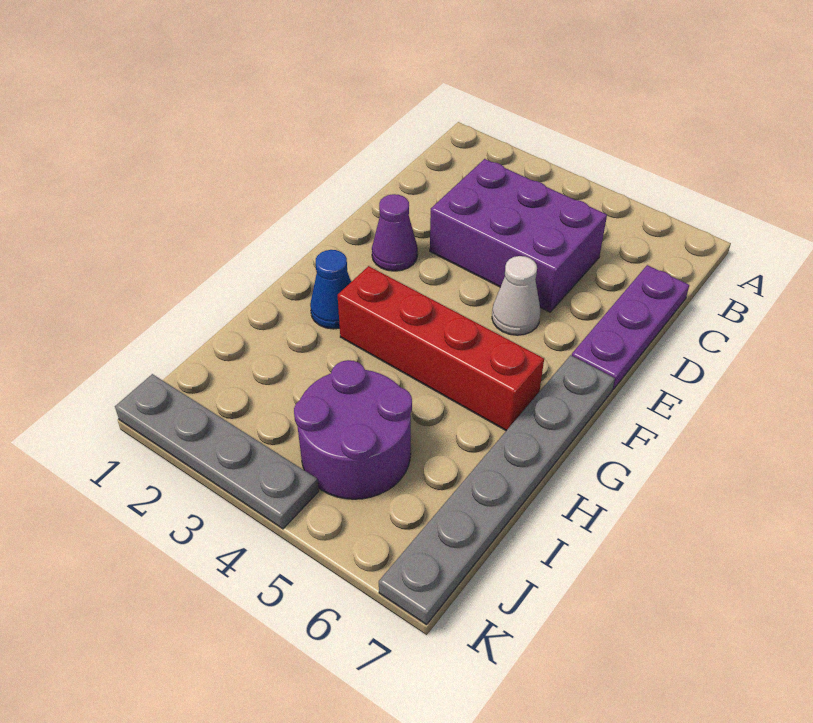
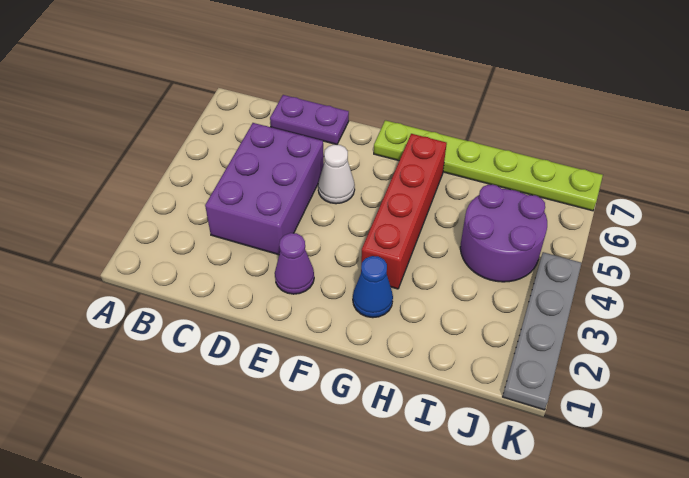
purple 1x3 plate [572,265,689,389] -> purple 1x2 plate [270,95,349,145]
grey 1x6 plate [379,355,615,625] -> lime 1x6 plate [374,120,603,211]

